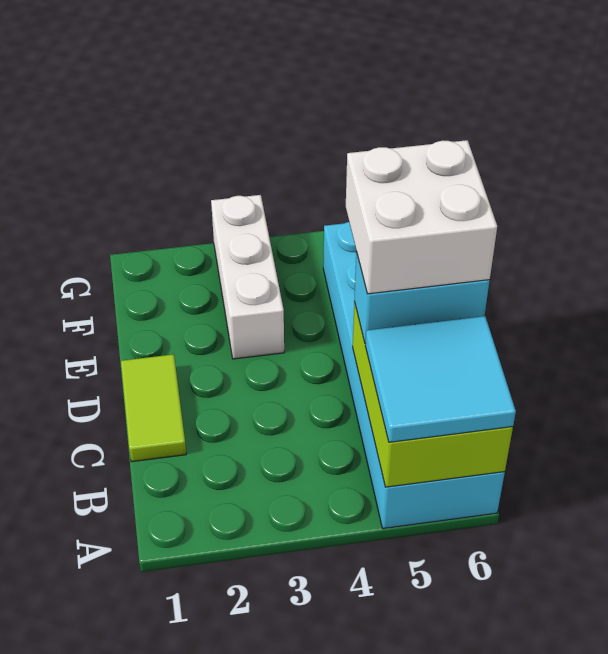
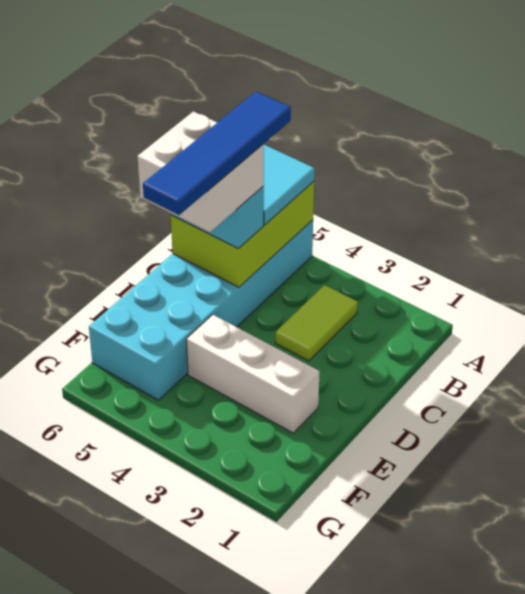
none -> blue 1x4 tile [143,91,291,215]
lime 1x2 tile [121,354,186,462] -> lime 1x2 tile moved to [275,285,357,361]
white 1x3 brick [211,195,284,359] -> white 1x3 brick turned to [186,315,320,433]

